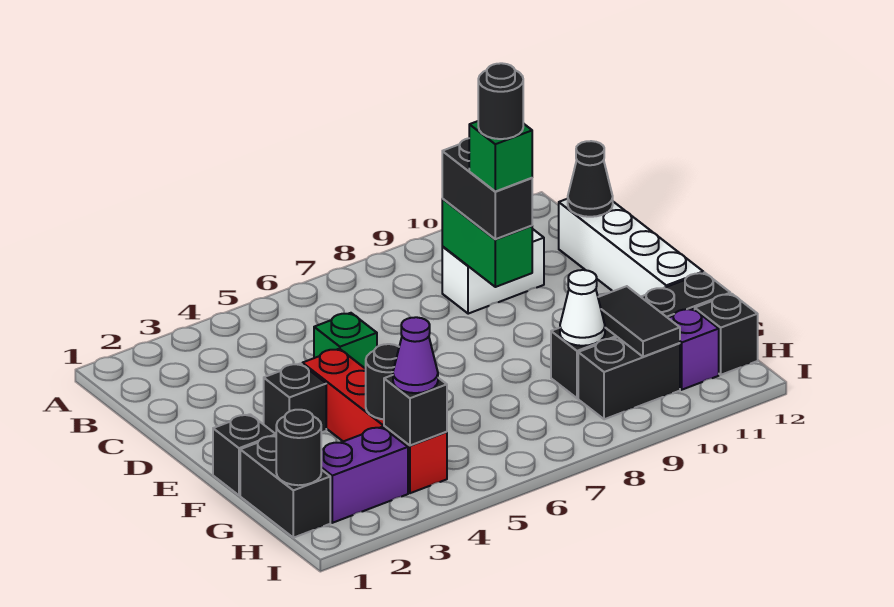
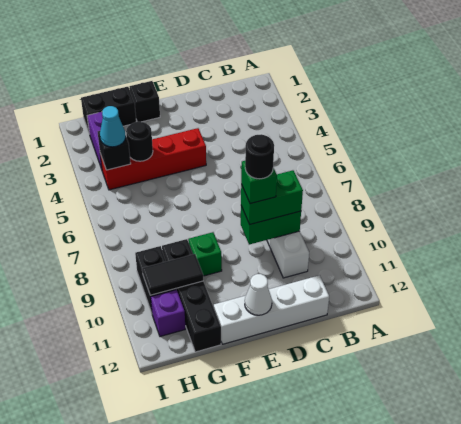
black 1x2 brick [442,138,532,239] -> green 1x2 brick [241,170,303,224]
black 1x1 cone [568,141,613,217] -> none
green 1x1 brick [314,313,377,369] -> green 1x1 brick moved to [188,232,222,276]
black 1x1 brick [264,364,326,434] -> none
white 1x1 cone [560,270,605,346] -> white 1x1 cone moved to [245,274,272,315]
black 1x1 round brick [276,410,321,485] -> none
purple 1x1 cone [393,317,438,393] -> cyan 1x1 cone [100,106,126,147]
black 1x1 brick [695,294,758,375] -> none

